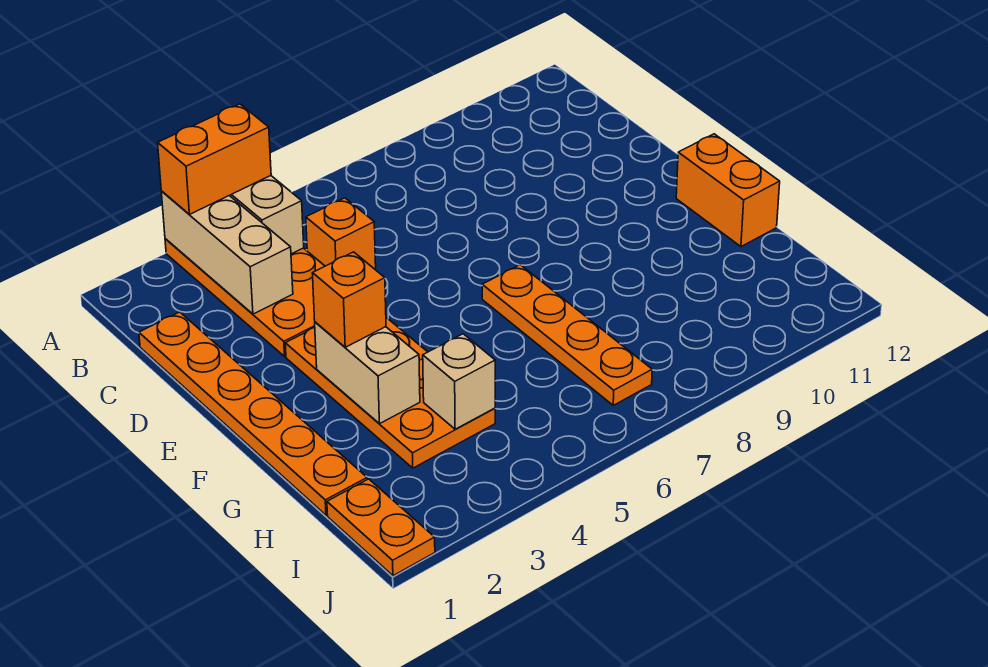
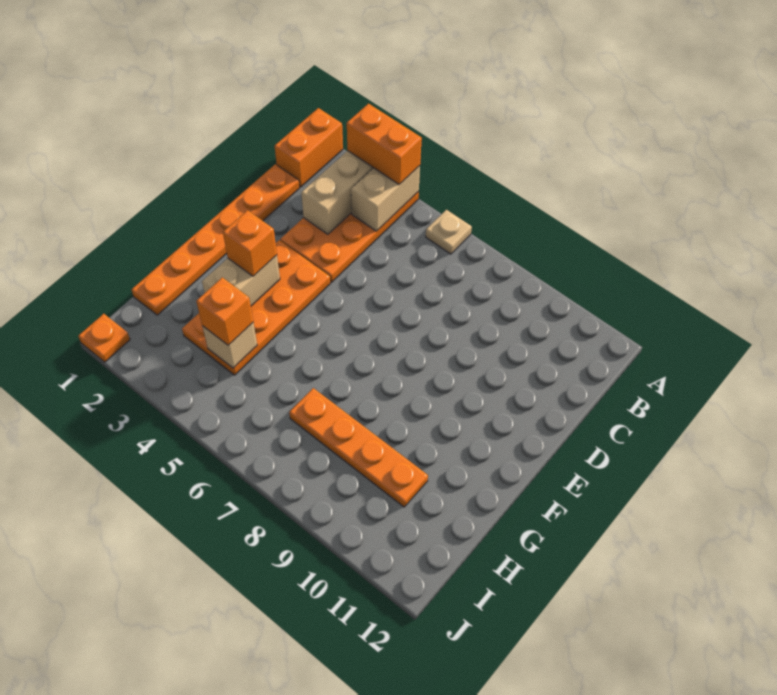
none -> tan 1x1 plate [426,210,472,254]
orange 1x1 brick [306,198,376,269] -> orange 1x1 brick moved to [196,277,253,345]
orange 1x4 plate [482,265,652,405] -> orange 1x4 plate turned to [289,388,428,507]
orange 1x2 brick [676,134,780,247] -> orange 1x2 brick moved to [275,108,343,187]
orange 1x2 plate [327,479,435,576] -> orange 1x1 plate [79,314,130,362]

